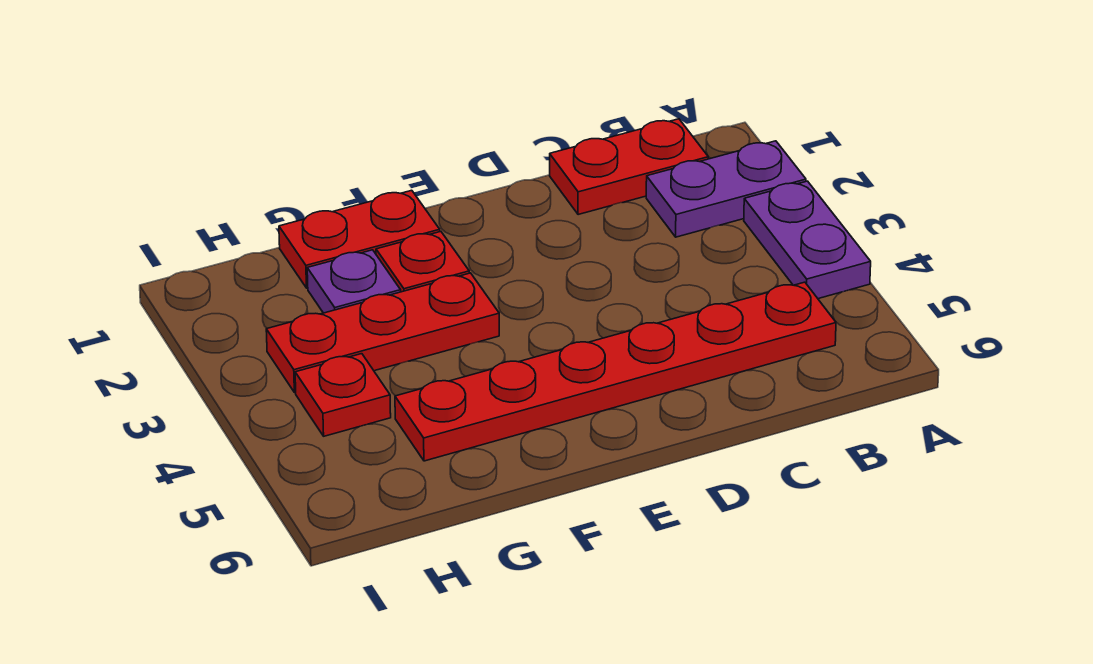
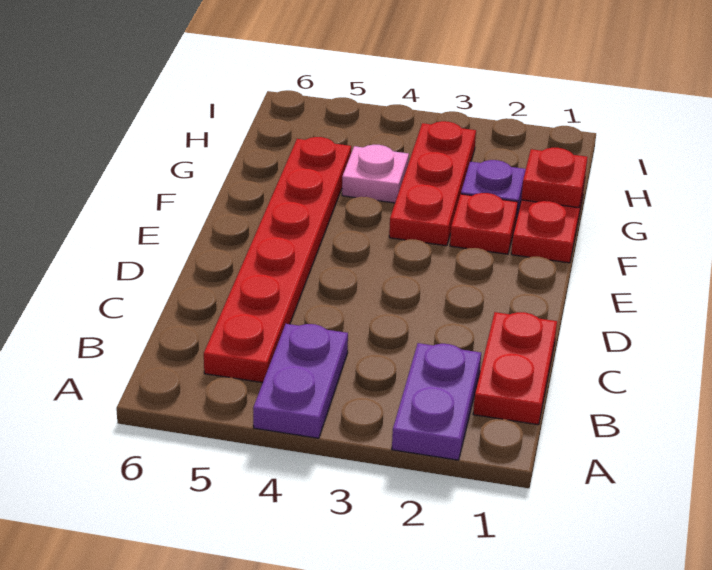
purple 1x2 plate [744,181,871,299] -> purple 1x2 plate turned to [253,324,348,438]
none -> pink 1x1 plate [342,145,409,203]
red 1x1 plate [295,354,391,436] -> red 1x1 plate moved to [521,148,587,208]

